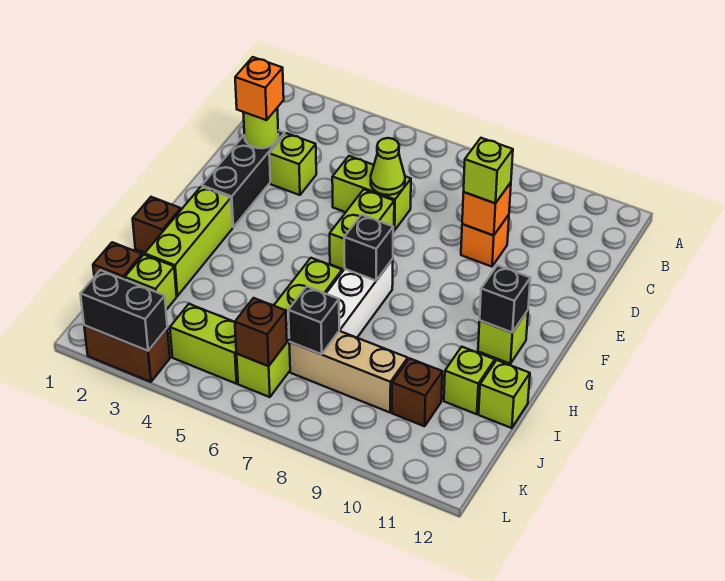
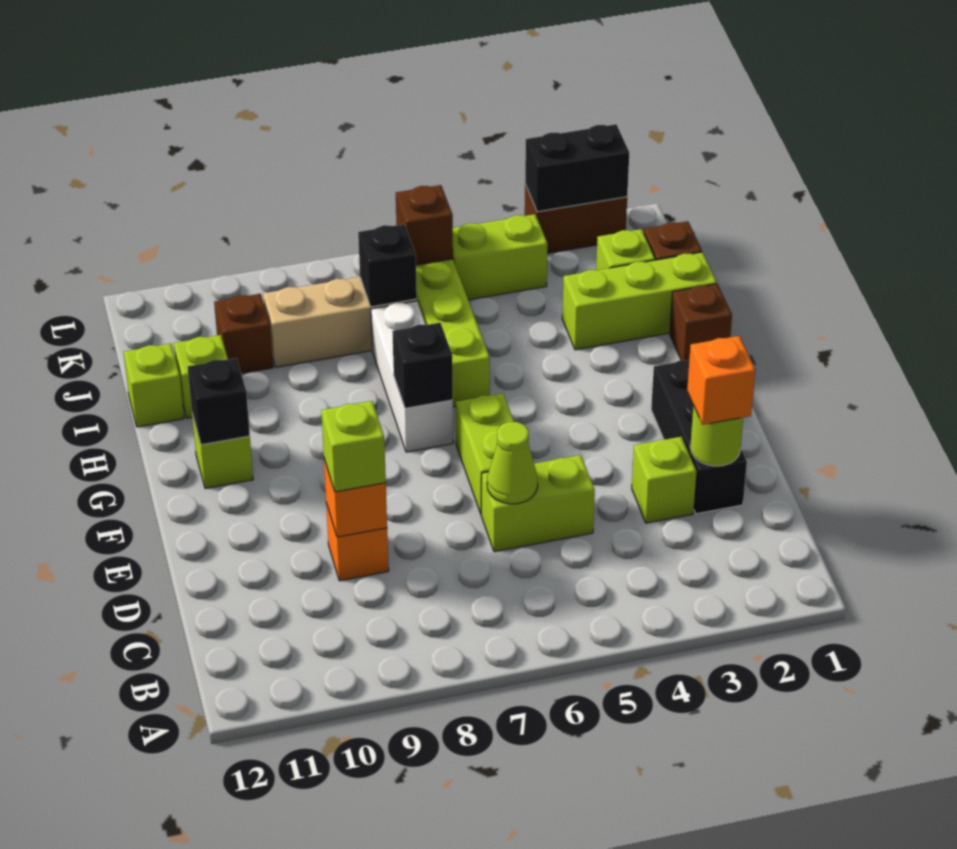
lime 1x3 brick [145,187,233,296] -> lime 1x3 brick turned to [562,252,717,350]

